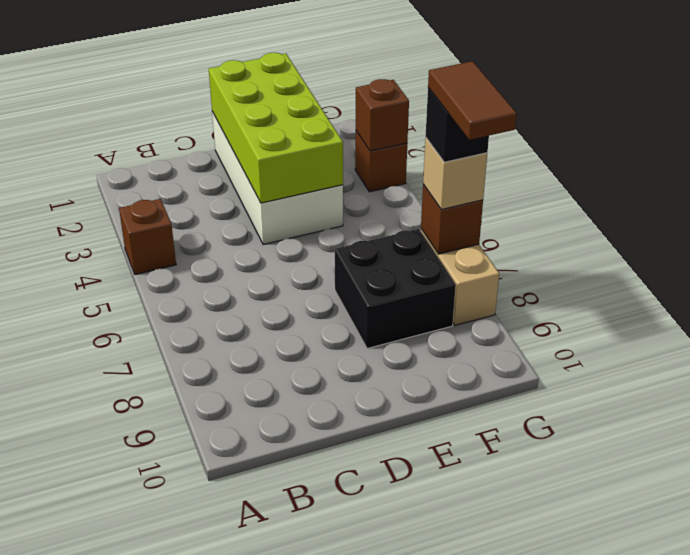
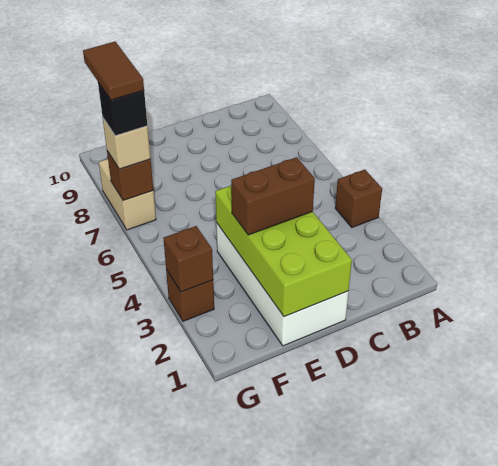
none -> brown 1x2 brick [231,157,315,235]
black 2x2 brick [335,229,456,348] -> none

